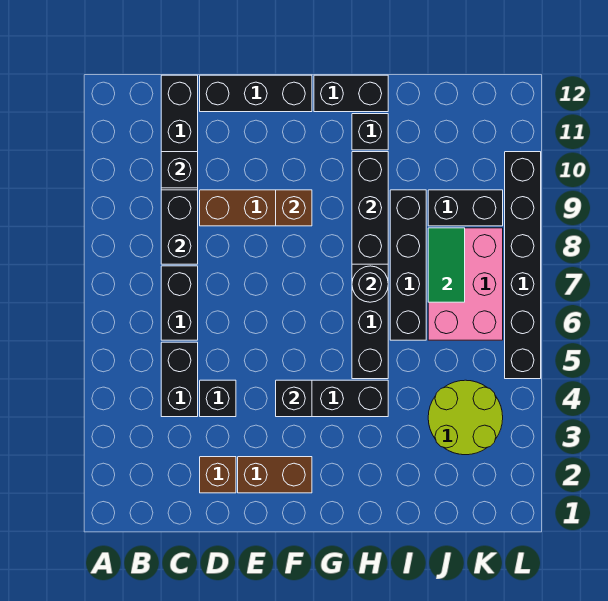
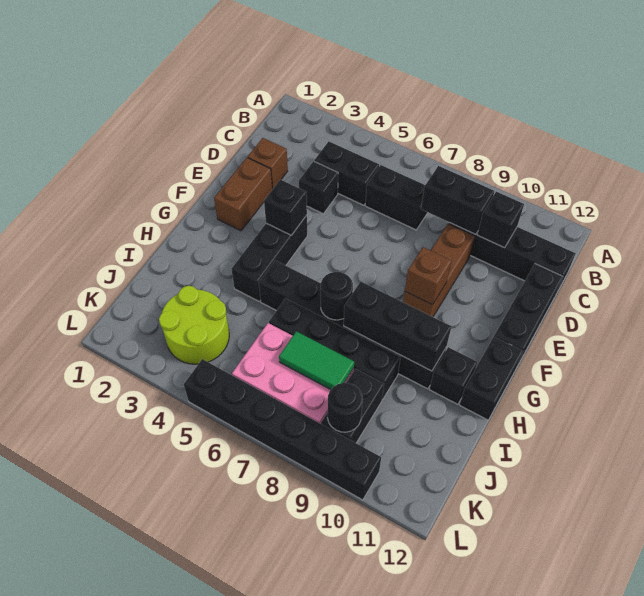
none -> black 1x1 round brick [327,383,363,432]

